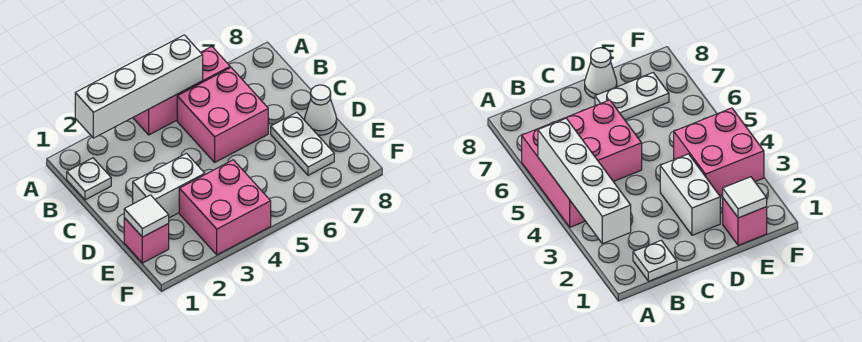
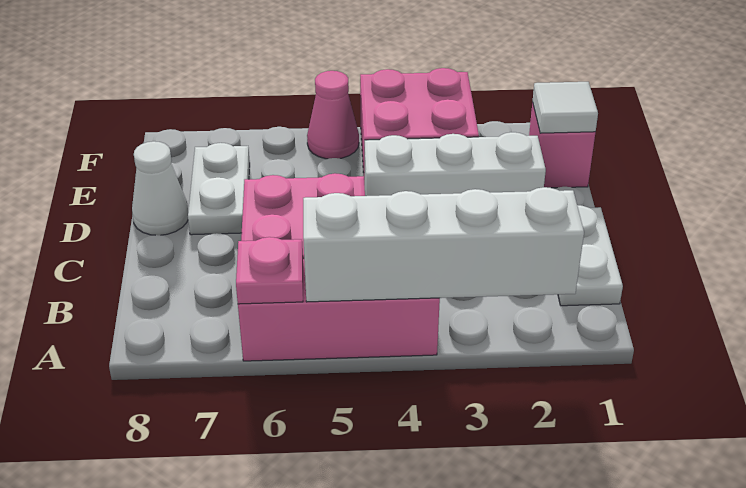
none -> pink 1x1 plate [236,237,303,304]
white 1x1 plate [67,158,111,200] -> white 1x2 plate [558,205,623,306]
white 1x2 brick [133,153,205,218] -> white 1x3 brick [365,132,546,196]
none -> pink 1x1 cone [307,71,359,159]

